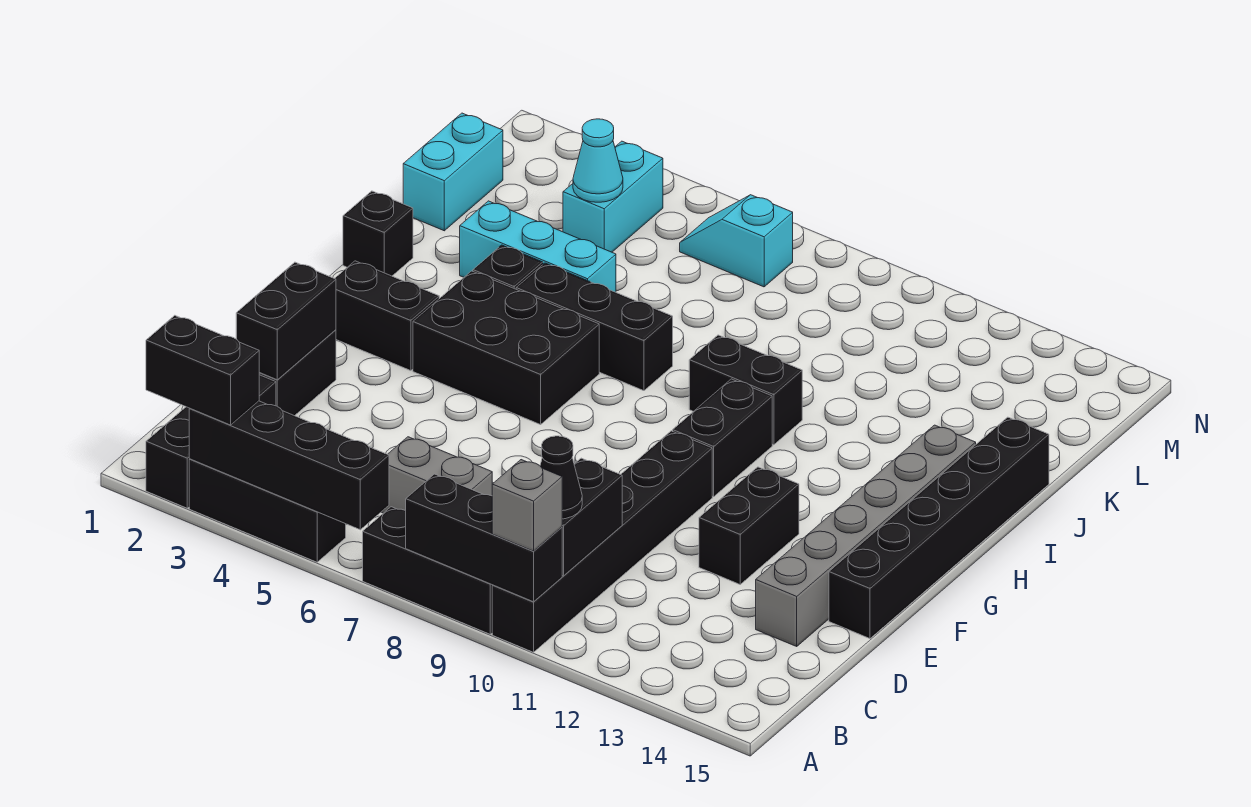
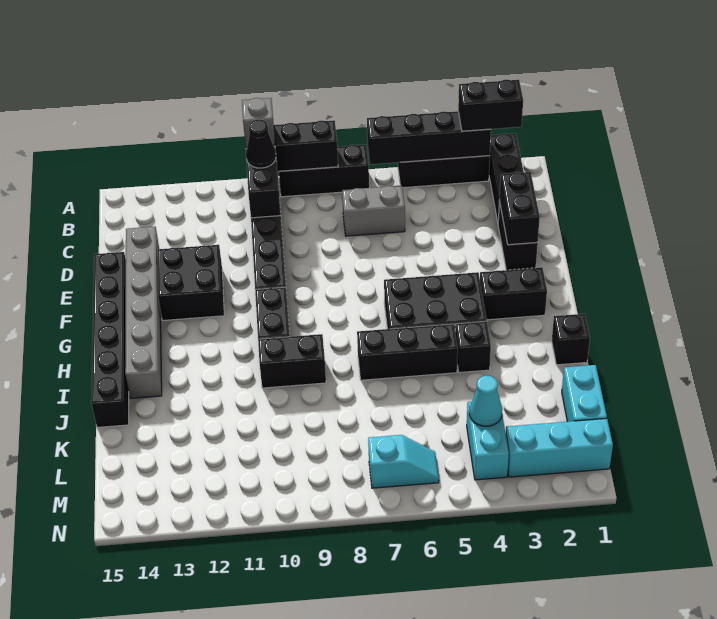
black 1x2 brick [699,467,799,584] -> black 2x2 brick [158,245,224,321]
cyan 1x3 brick [460,201,616,292] -> cyan 1x3 brick moved to [506,418,613,477]

